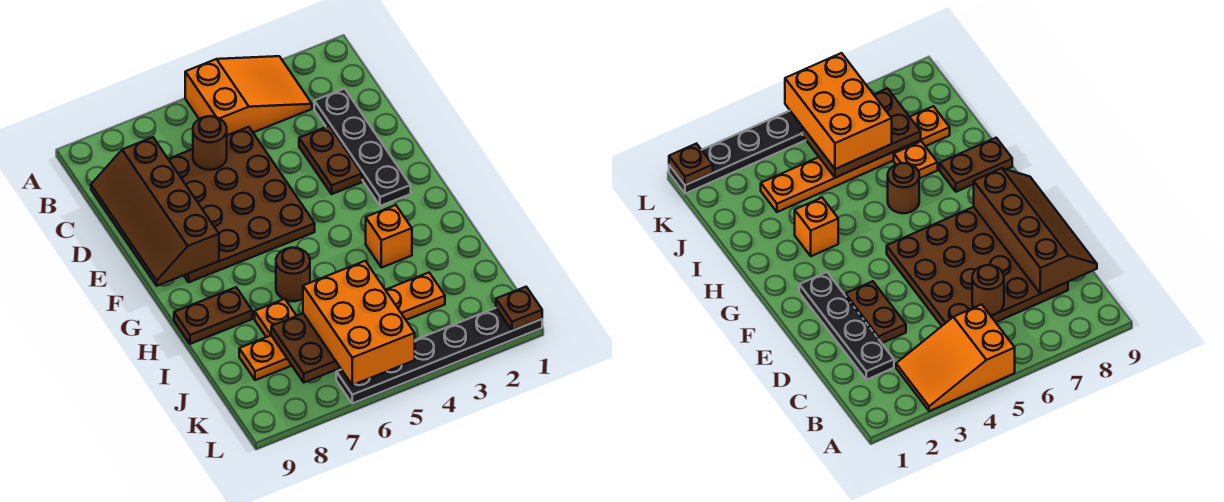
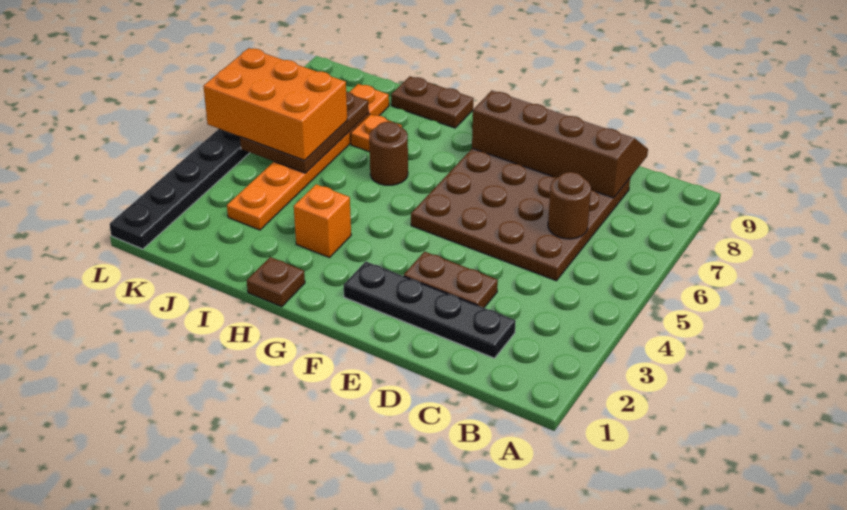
orange 2x3 slope [185,56,312,135] -> none
brown 1x2 plate [174,287,252,344] -> brown 1x2 plate turned to [391,76,474,128]
brown 1x1 plate [496,287,542,331] -> brown 1x1 plate moved to [247,257,305,307]

